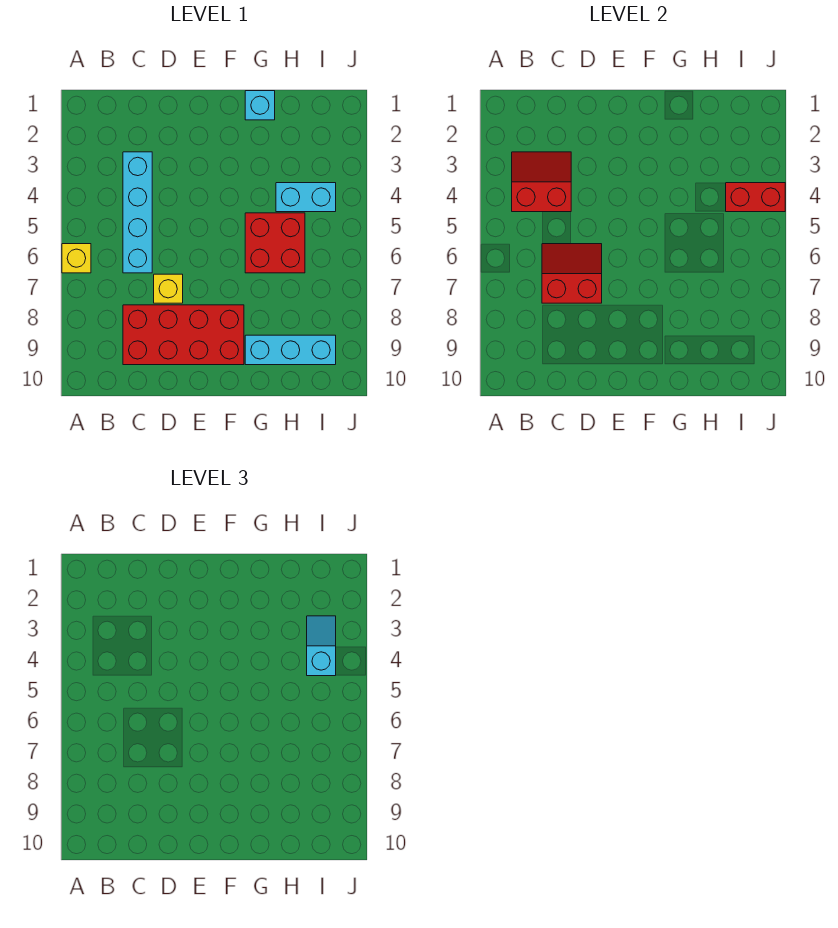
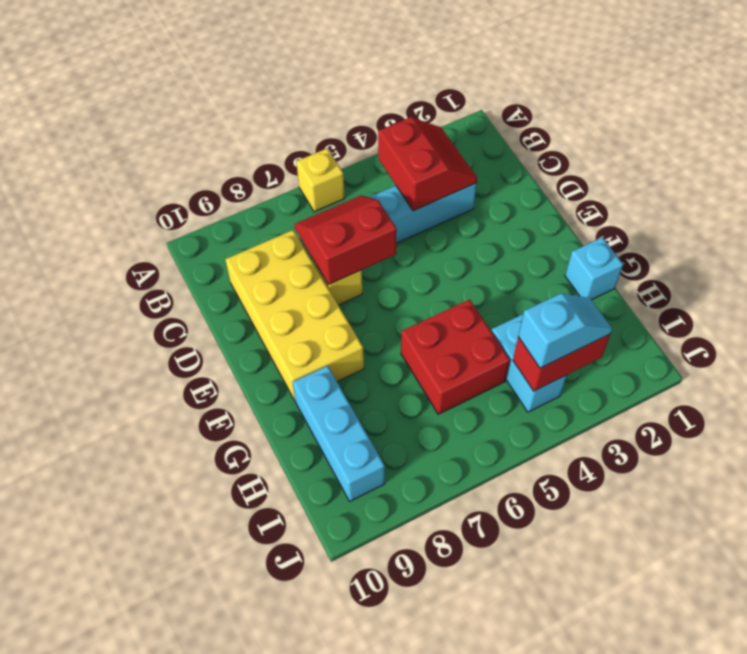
red 2x2 slope [542,244,602,303] -> red 2x2 slope turned to [295,195,397,285]
red 2x4 brick [123,305,244,365] -> yellow 2x4 brick [225,230,364,401]
red 1x2 brick [726,183,785,212] -> red 1x2 brick turned to [513,334,610,391]

